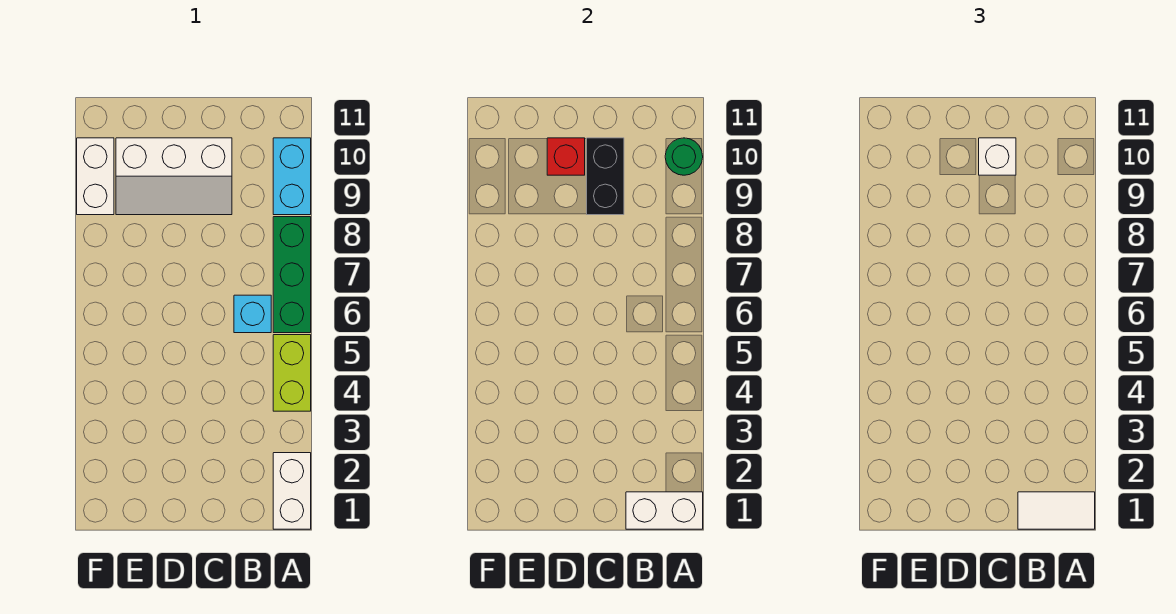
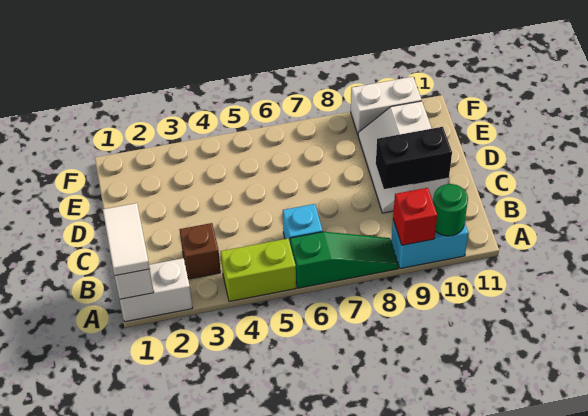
green 1x3 brick [273,217,311,333] -> green 1x3 slope [290,232,398,288]
none -> brown 1x1 brick [179,223,221,279]
white 1x1 brick [979,138,1016,175] -> none
red 1x1 brick [547,138,585,175] -> red 1x1 brick moved to [393,188,437,245]

